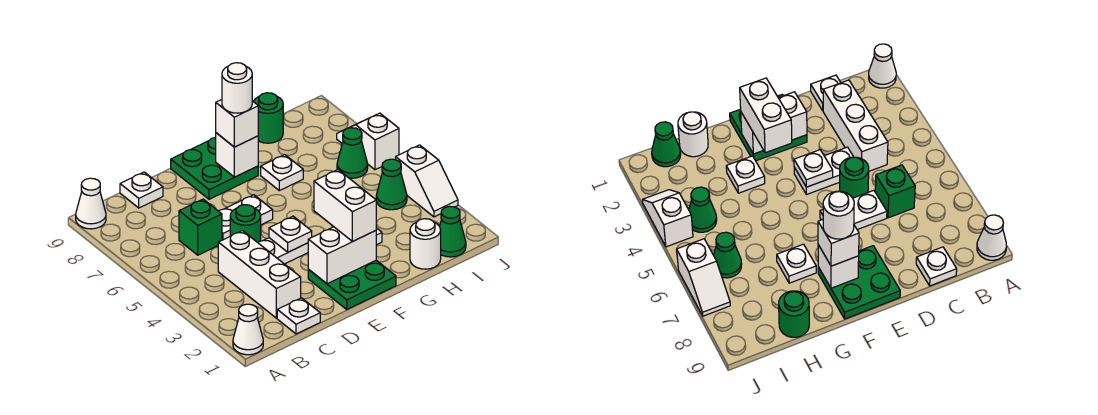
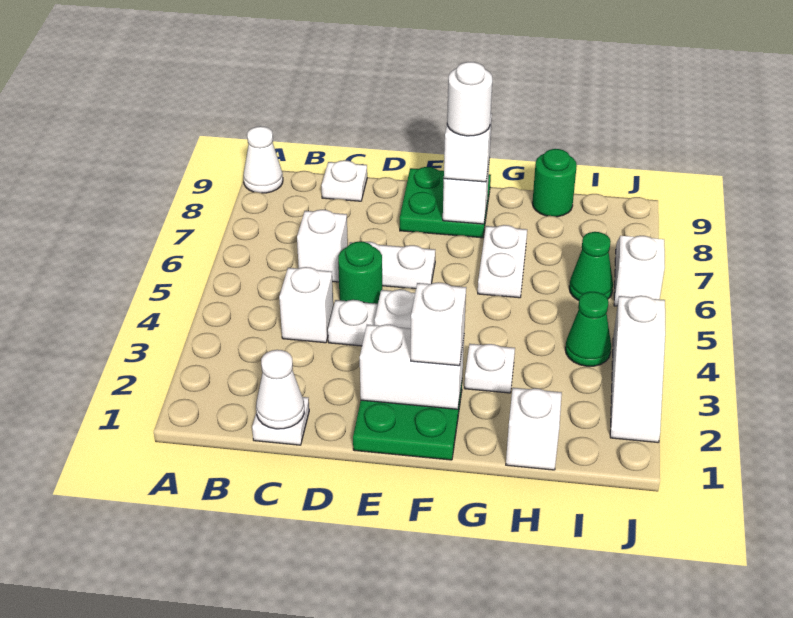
white 1x1 cone [233,304,263,355] -> white 1x1 cone moved to [256,350,304,429]
white 1x3 brick [218,231,301,318] -> white 1x1 brick [279,267,333,343]
green 1x1 brick [179,199,222,255] -> white 1x1 brick [297,210,348,282]
white 1x2 brick [314,170,376,242] -> white 1x1 brick [411,282,466,366]
white 1x1 plate [261,155,303,191] -> white 1x2 plate [478,225,527,298]
white 1x1 round brick [410,219,441,269] -> white 1x1 brick [506,388,562,470]
green 1x1 cone [440,206,466,257] -> none
white 1x2 slope [396,145,458,217] -> white 1x3 slope [610,296,665,442]

